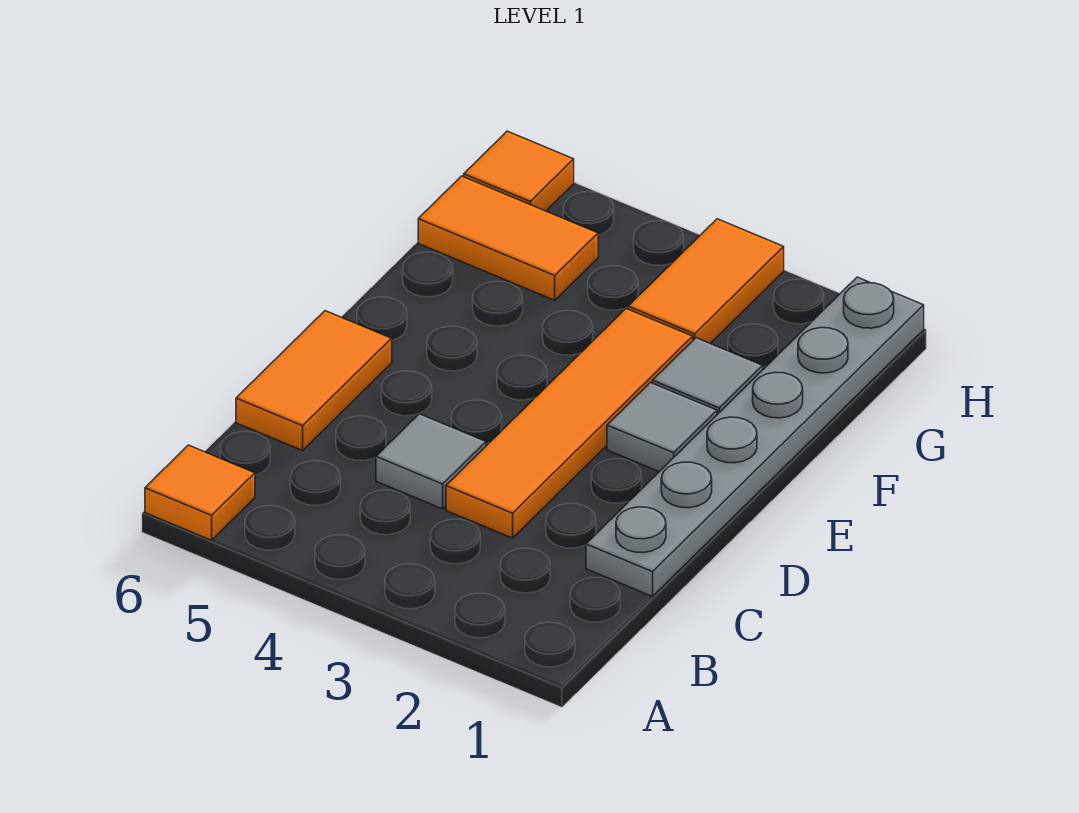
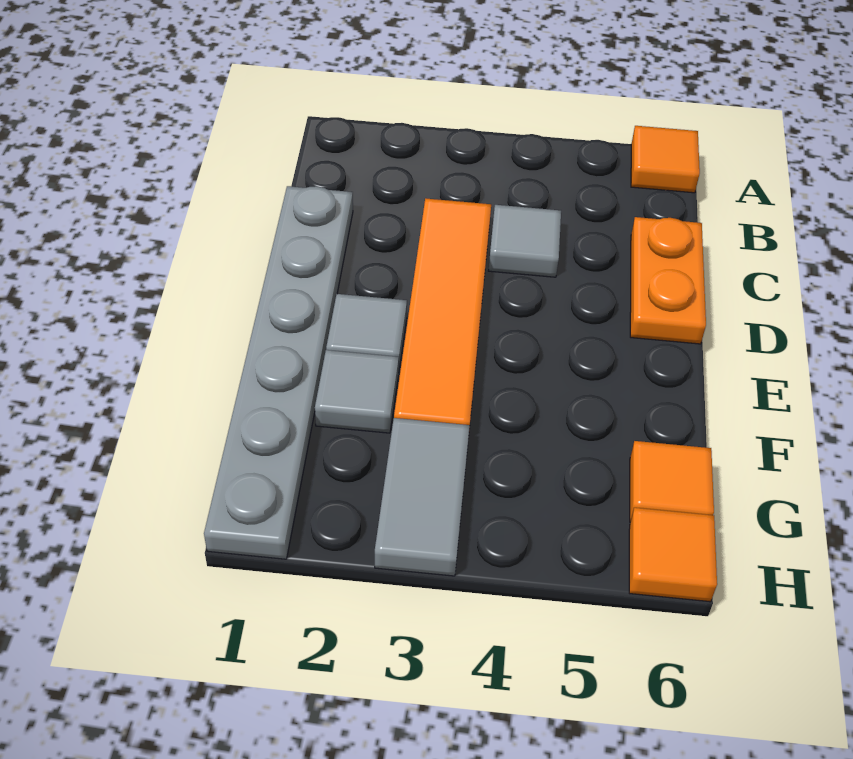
orange 1x2 tile [236,311,392,451] -> orange 1x2 plate [630,217,706,344]
orange 1x2 tile [628,219,784,343] -> grey 1x2 tile [375,418,470,576]
orange 1x2 tile [418,176,598,300] -> orange 1x1 tile [630,441,714,522]

